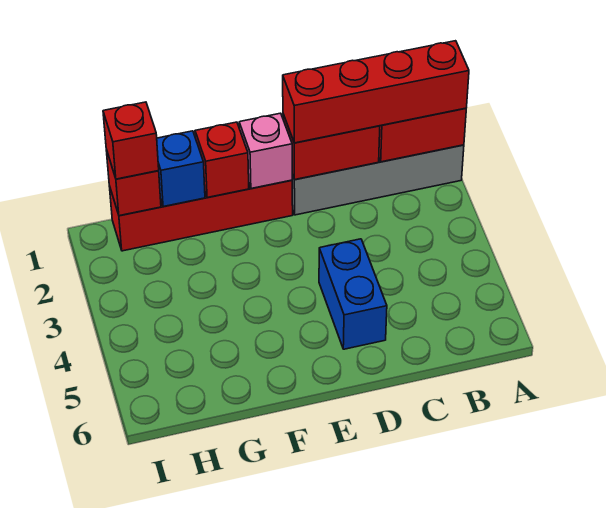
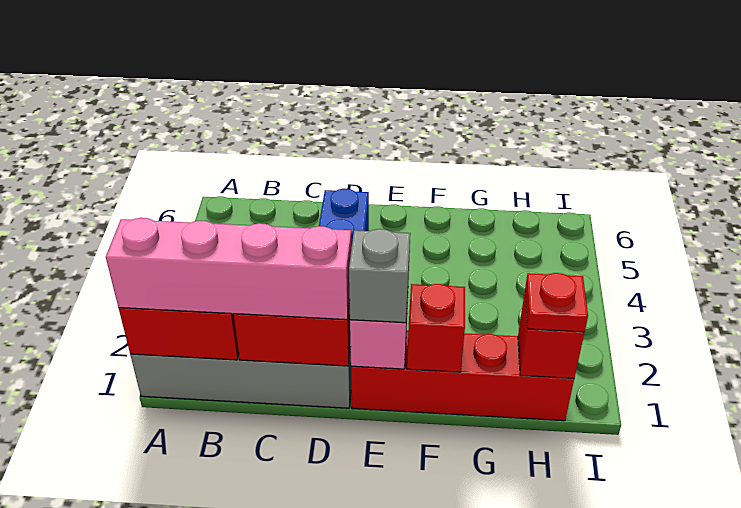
red 1x4 brick [283,41,469,143] -> pink 1x4 brick [106,218,351,320]
none -> grey 1x1 brick [349,229,410,323]
blue 1x1 brick [157,131,205,207] -> none
red 1x1 brick [103,102,159,179] -> red 1x1 plate [525,273,588,332]

